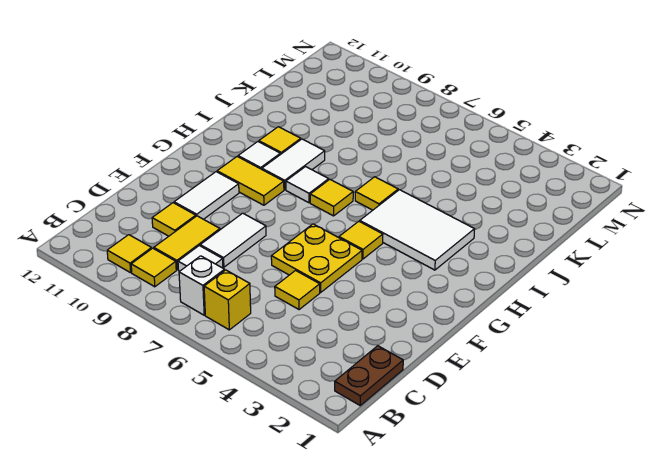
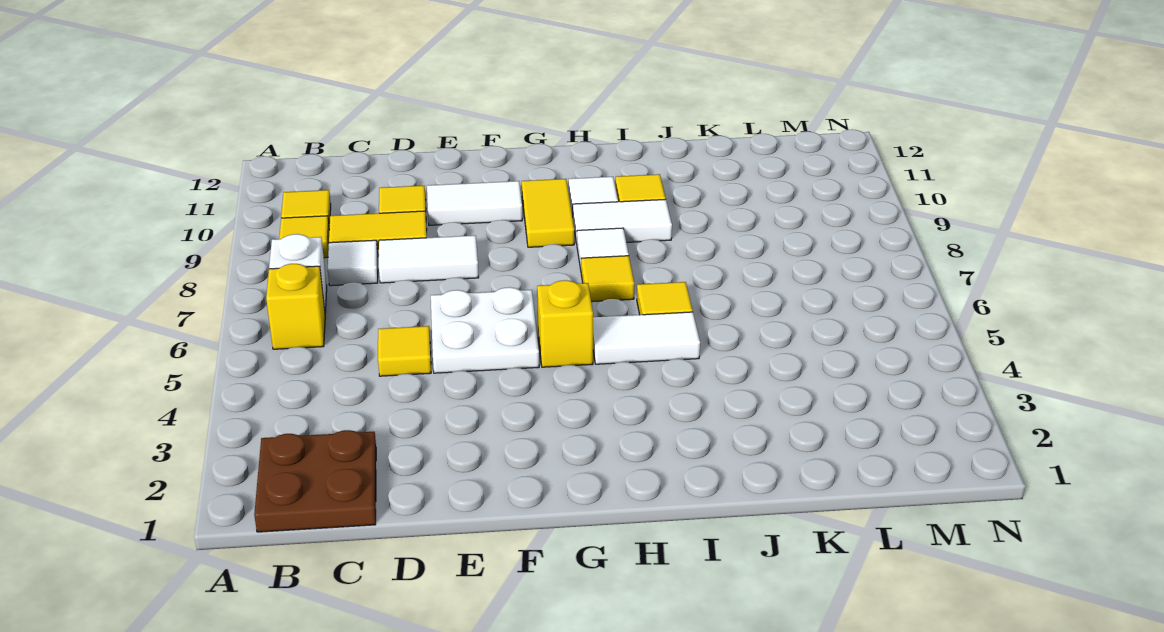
brown 1x2 plate [335,346,403,405] -> brown 2x2 plate [254,430,376,532]
yellow 2x2 plate [271,224,362,292] -> white 2x2 plate [431,287,539,373]
yellow 1x1 tile [339,221,383,259] -> yellow 1x1 brick [537,280,593,367]
white 2x3 tile [360,190,475,270] -> white 1x2 tile [593,312,700,364]

